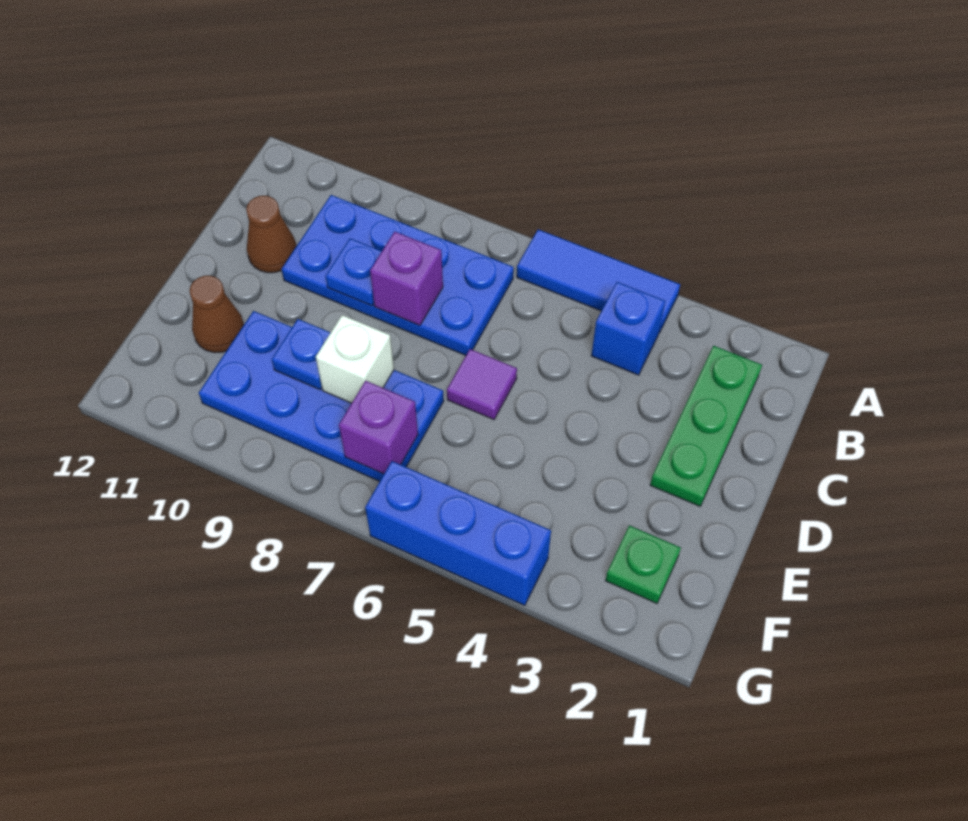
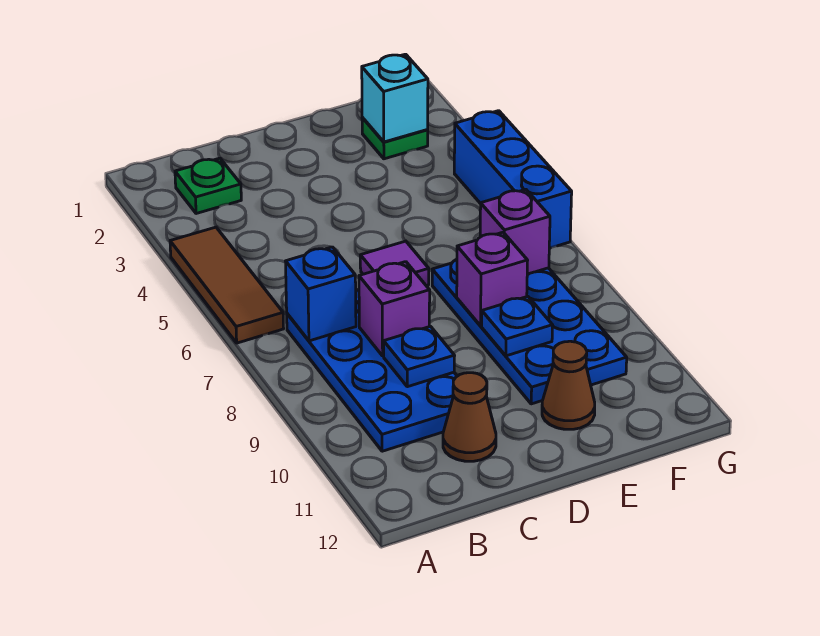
blue 1x3 tile [517,229,680,333] -> brown 1x3 tile [170,227,284,343]
green 1x3 plate [650,346,762,506] -> green 1x1 plate [175,158,241,214]
blue 1x1 brick [591,282,665,375] -> blue 1x1 brick moved to [286,247,356,341]
white 1x1 brick [316,315,394,403] -> purple 1x1 brick [457,232,528,326]
none -> cyan 1x1 brick [362,54,428,142]

